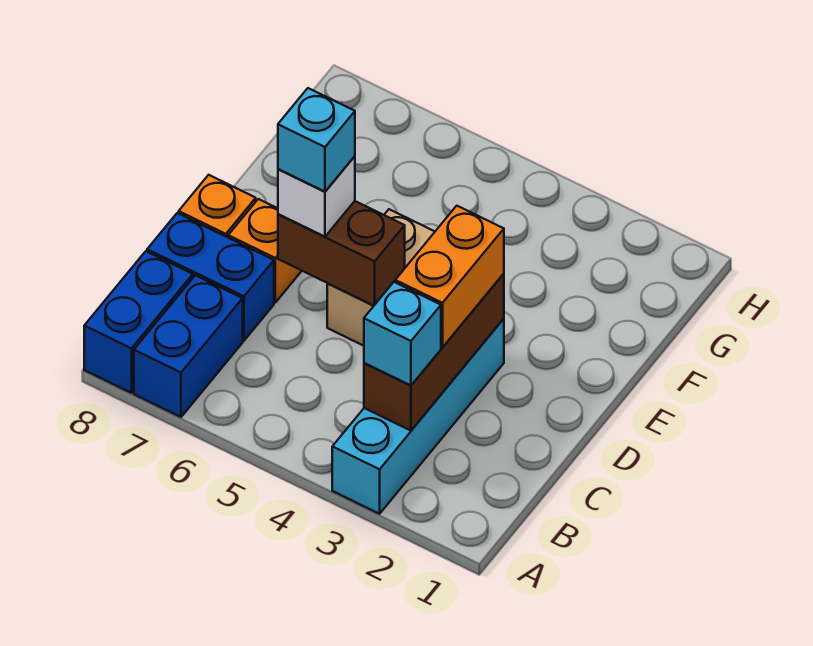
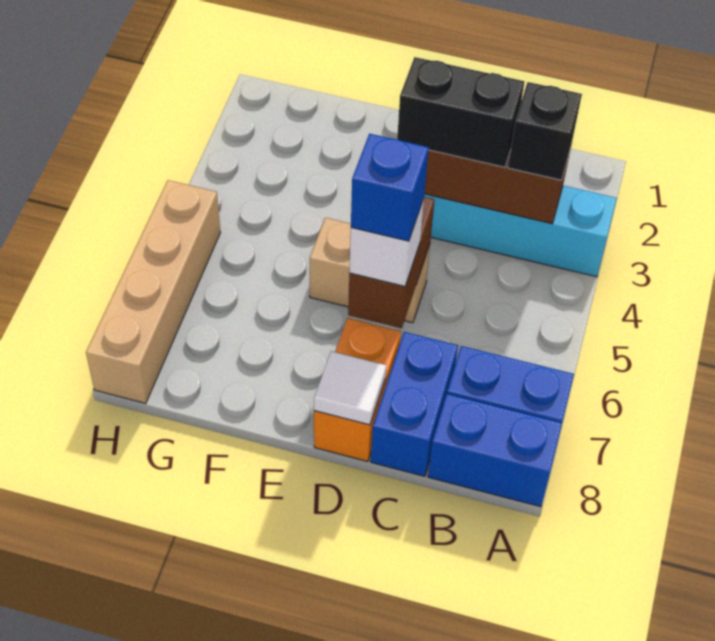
cyan 1x1 brick [364,282,441,385] -> black 1x1 brick [508,82,582,180]
orange 1x2 brick [395,206,504,347] -> black 1x2 brick [397,57,525,167]
cyan 1x1 brick [278,88,355,192] -> blue 1x1 brick [351,134,429,241]
none -> white 1x1 tile [314,351,386,425]
none -> tan 1x4 brick [86,180,220,404]

